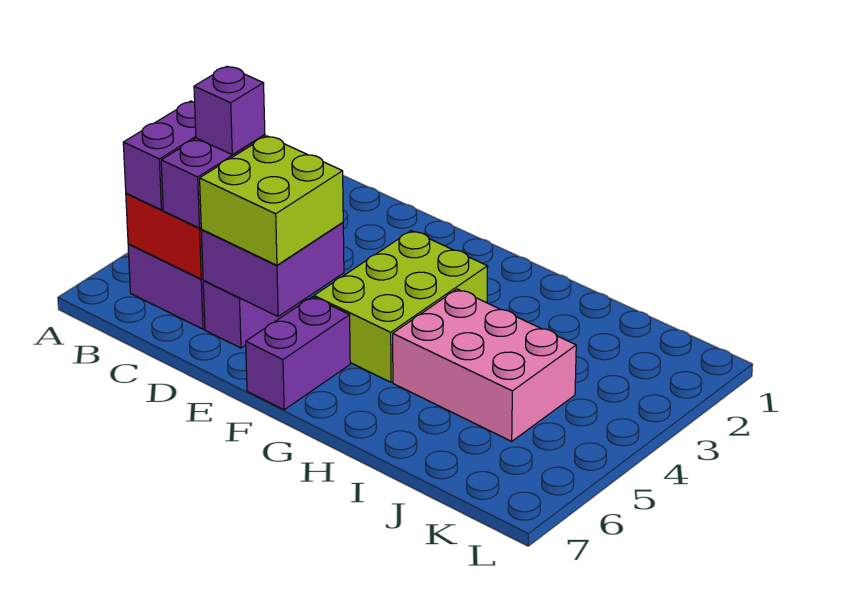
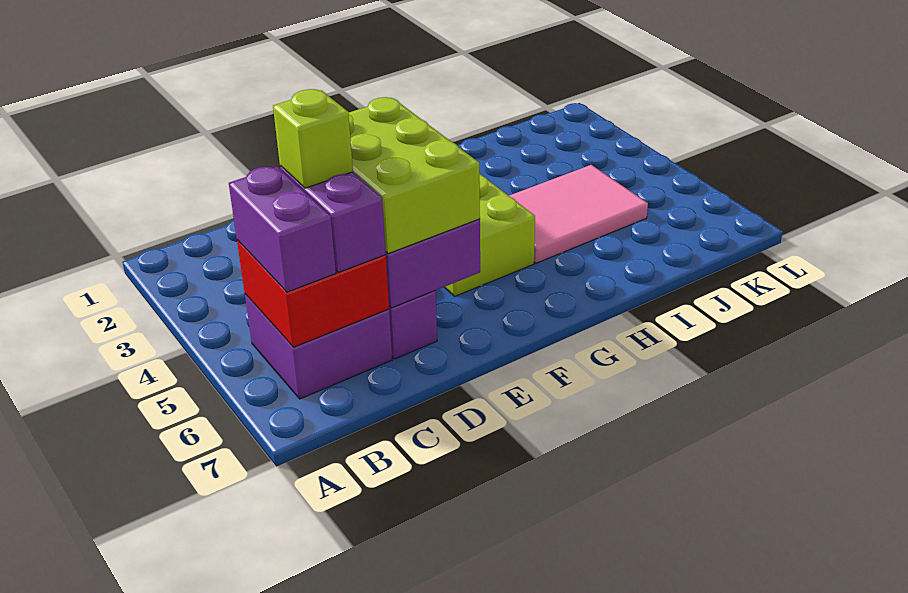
purple 1x1 brick [194,66,265,155] -> lime 1x1 brick [273,89,353,188]
lime 2x2 brick [200,136,343,265] -> lime 2x3 brick [349,97,480,254]
purple 1x2 brick [246,297,350,410] -> none
pink 2x3 brick [393,289,576,441] -> pink 2x3 tile [509,165,648,263]

